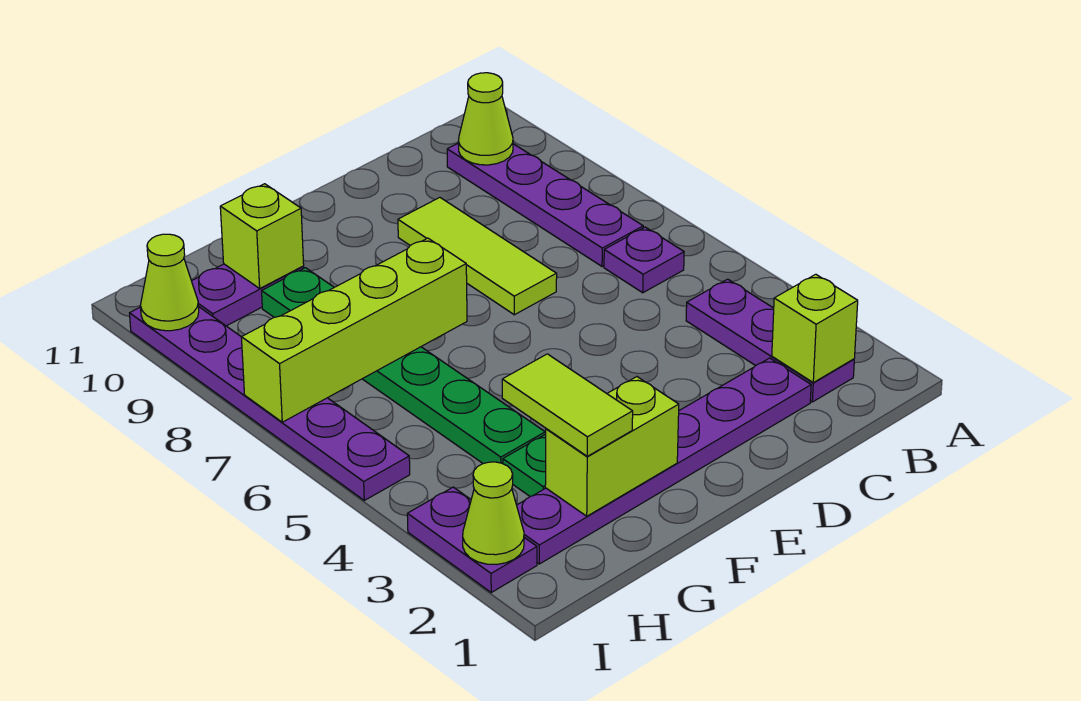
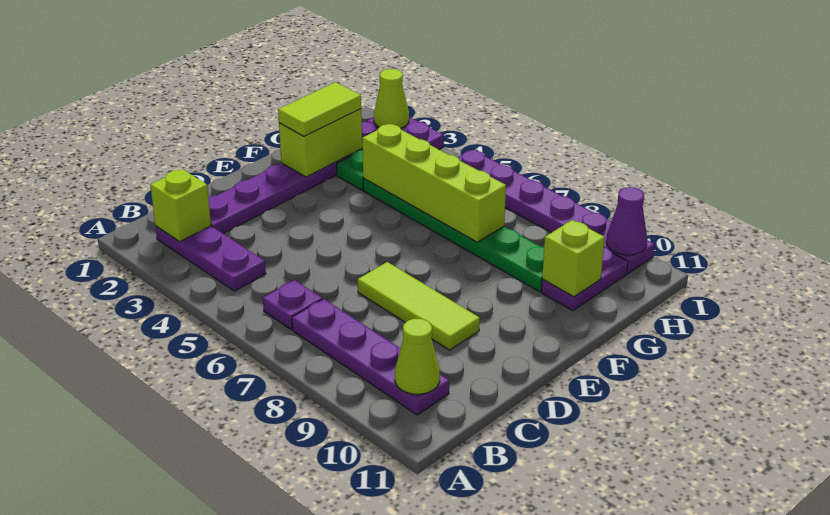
lime 1x4 brick [241,238,467,422] -> lime 1x4 brick turned to [362,124,506,242]
lime 1x2 tile [502,354,633,456] -> lime 1x2 tile turned to [278,82,361,136]
lime 1x1 cone [140,234,199,331] -> purple 1x1 cone [606,187,647,255]

